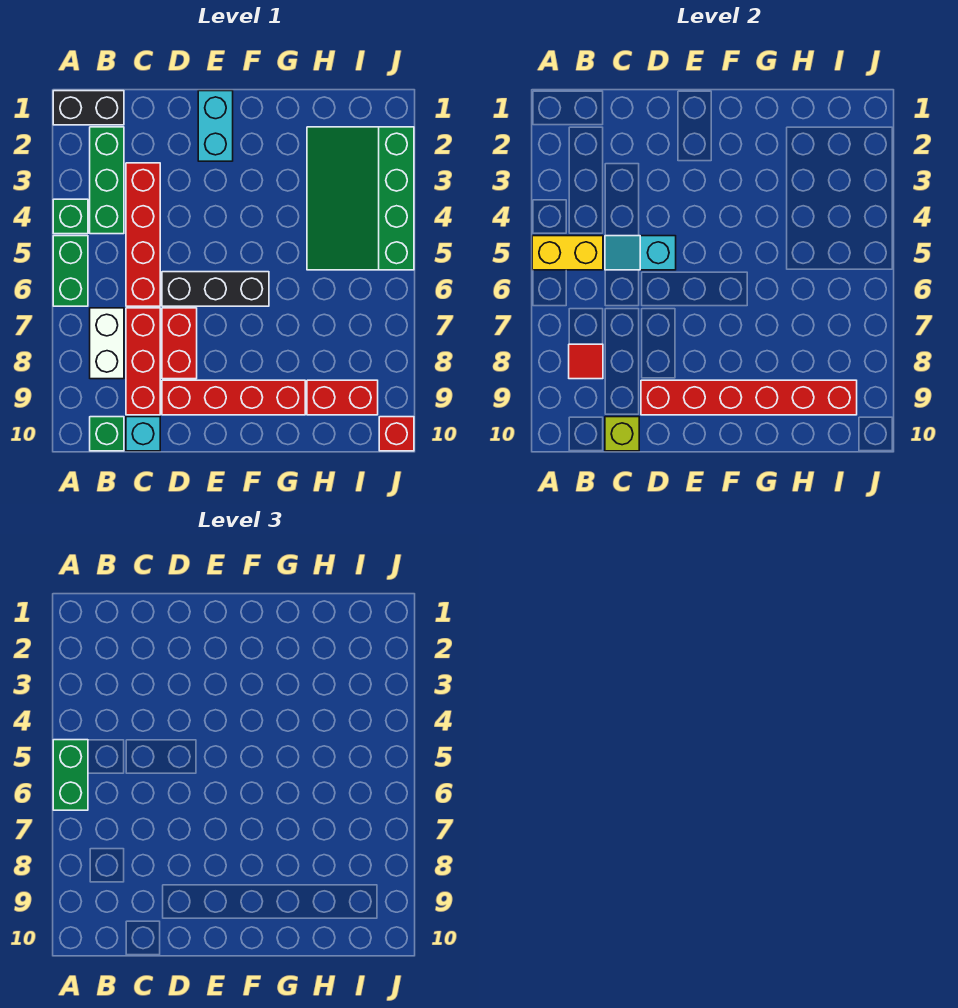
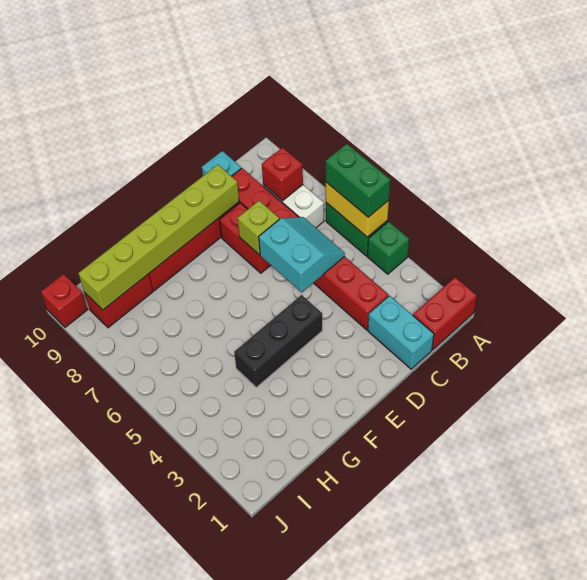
black 1x2 brick [53,91,124,125] -> red 1x2 brick [413,277,477,350]
yellow 1x2 brick [532,236,603,270] -> yellow 1x2 brick turned to [326,182,389,237]
green 1x3 brick [90,127,124,234] -> none
red 1x1 tile [569,344,603,379] -> red 1x1 brick [262,147,303,201]
green 1x1 brick [90,417,124,451] -> none
cyan 1x2 slope [605,236,676,270] -> cyan 2x2 slope [259,217,345,292]
lime 1x1 brick [605,417,639,451] -> lime 1x1 brick moved to [238,201,279,255]
black 1x3 brick [162,272,269,306] -> black 1x3 brick moved to [234,295,322,387]
red 1x6 brick [641,380,857,415] -> lime 1x6 brick [79,165,239,310]
cyan 1x2 brick [198,91,233,161] -> cyan 1x2 brick moved to [368,296,434,369]
green 3x4 slope [307,127,414,270] -> none

